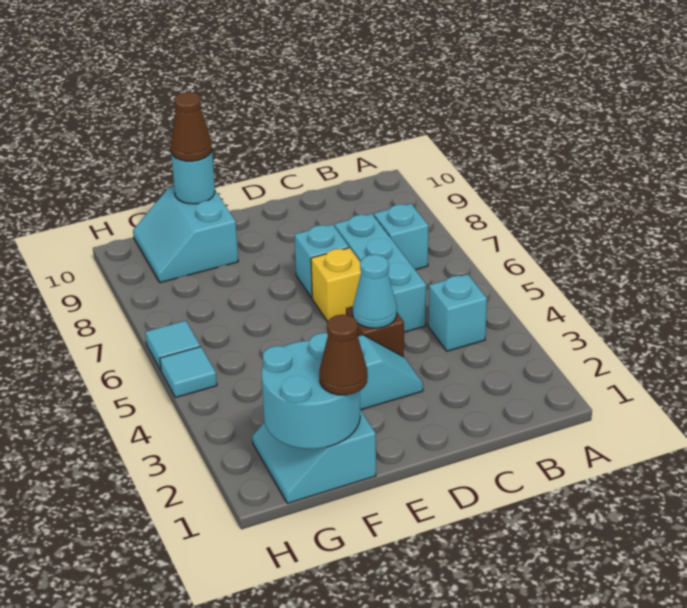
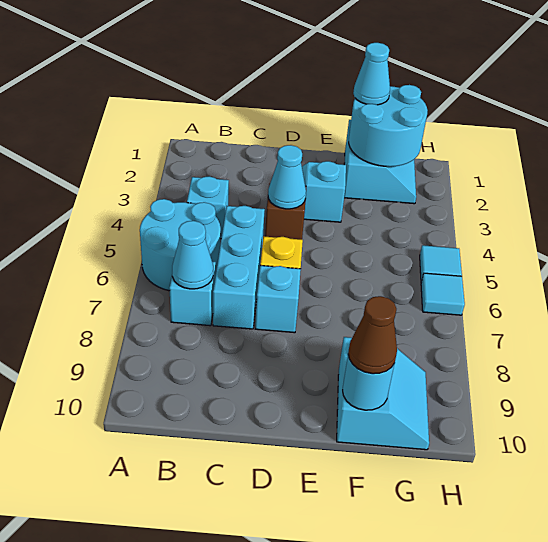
none -> cyan 2x2 round brick [140,199,221,291]
none -> cyan 1x1 cone [172,221,213,289]
brown 1x1 cone [319,315,368,395] -> cyan 1x1 cone [353,43,390,105]

